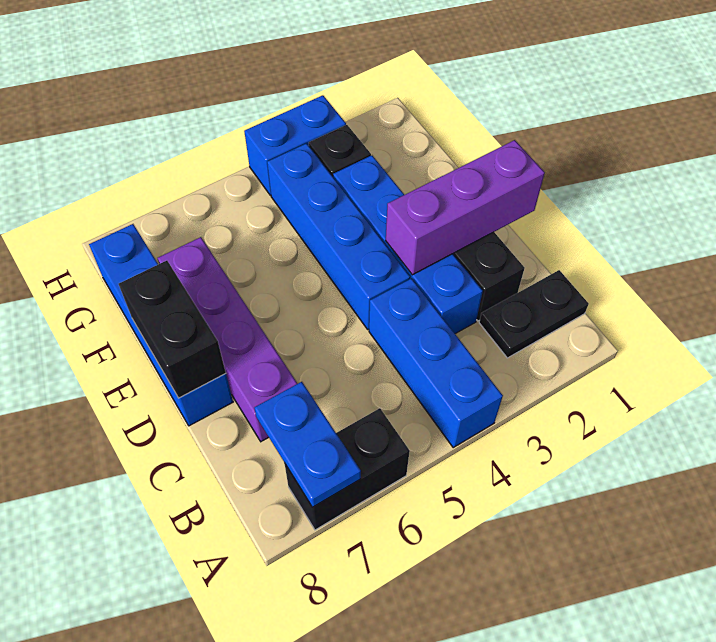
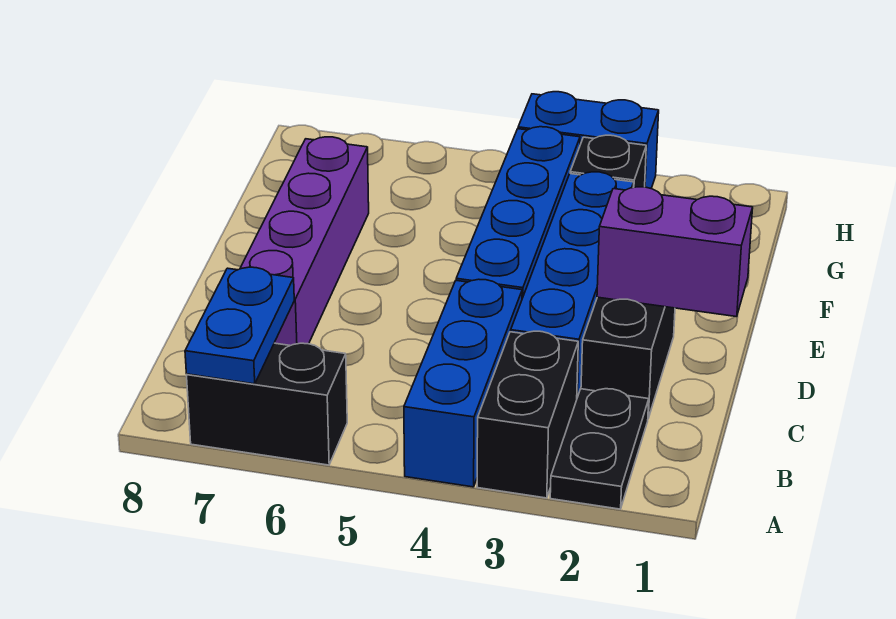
black 1x2 plate [479,270,589,358] -> black 1x2 plate turned to [550,389,649,509]
purple 1x3 brick [386,140,545,275] -> purple 1x2 brick [597,187,753,317]
blue 1x4 brick [89,224,233,426] -> none
black 1x2 brick [119,261,226,398] -> black 1x2 brick moved to [477,331,578,498]

